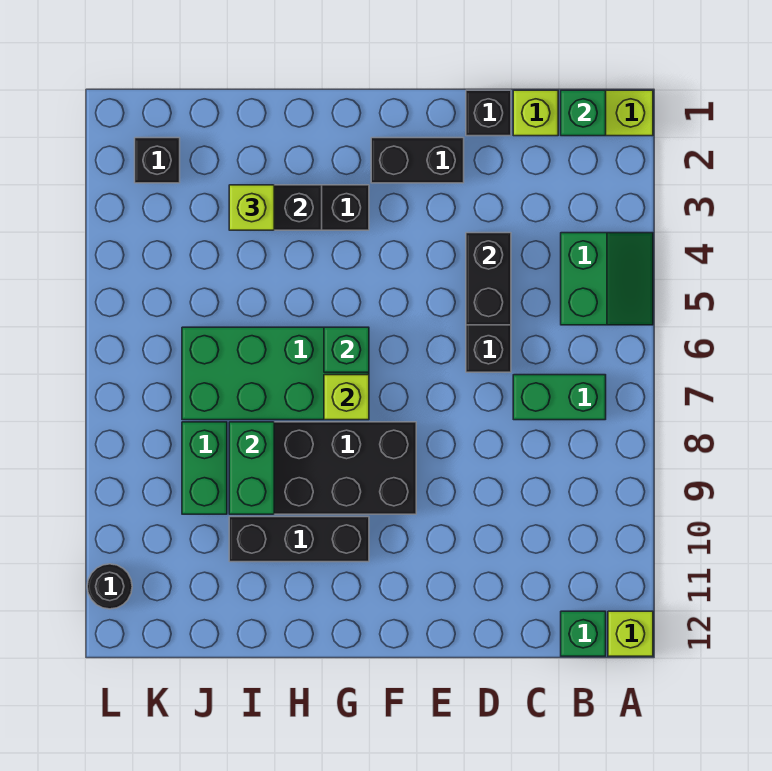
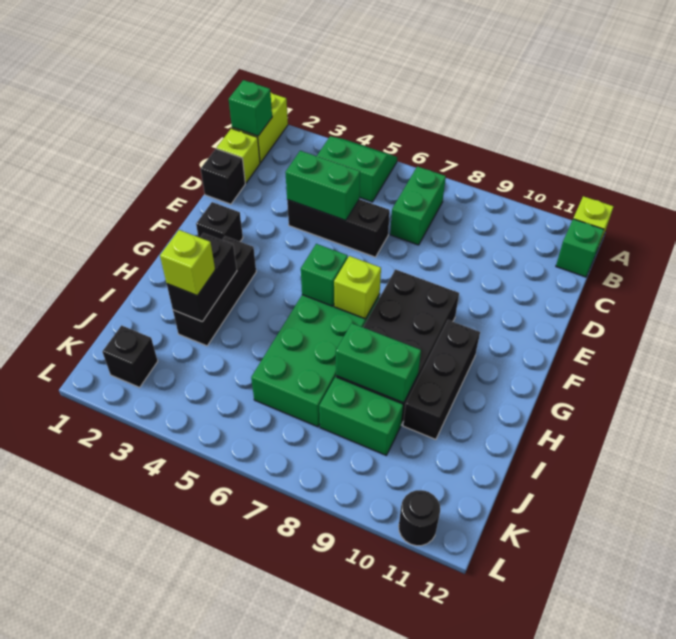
black 1x2 brick [466,233,511,325] -> green 1x2 brick [285,151,360,220]
black 1x2 brick [371,138,464,183] -> black 1x1 brick [196,202,243,242]

